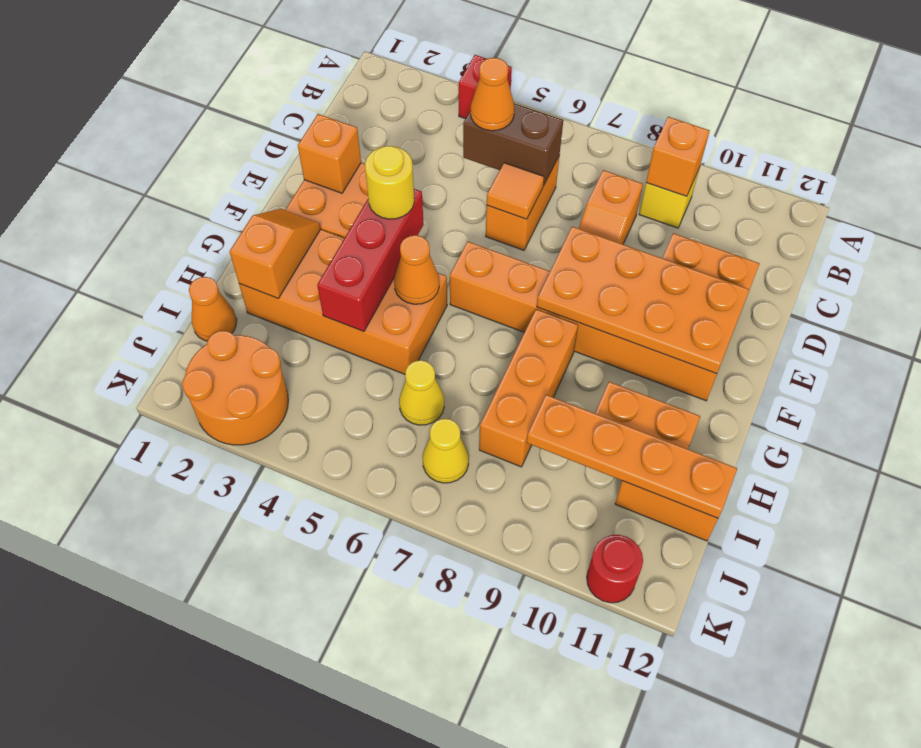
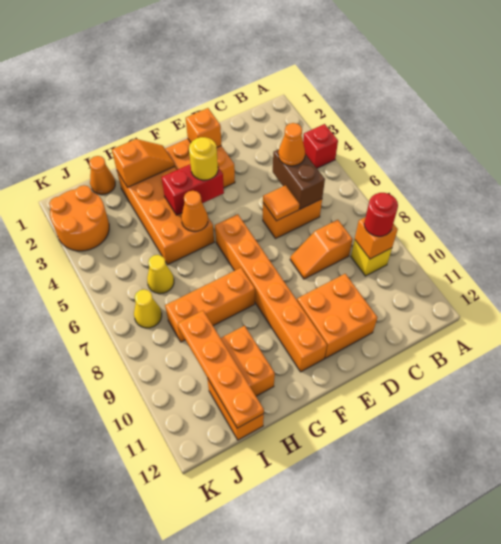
orange 2x4 plate [537,227,750,374] -> none
red 1x3 brick [317,189,423,332] -> red 1x2 brick [161,164,224,215]
red 1x1 round brick [587,535,643,603] -> red 1x1 round brick moved to [364,193,398,236]

